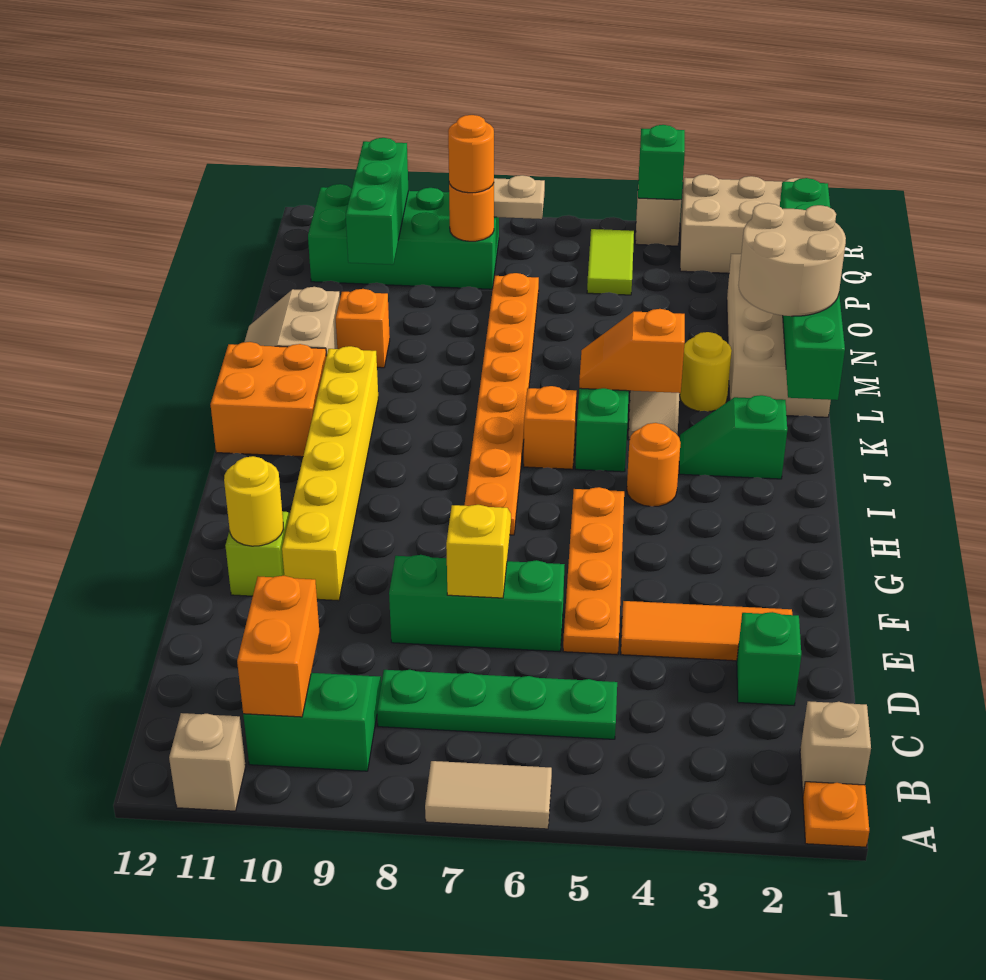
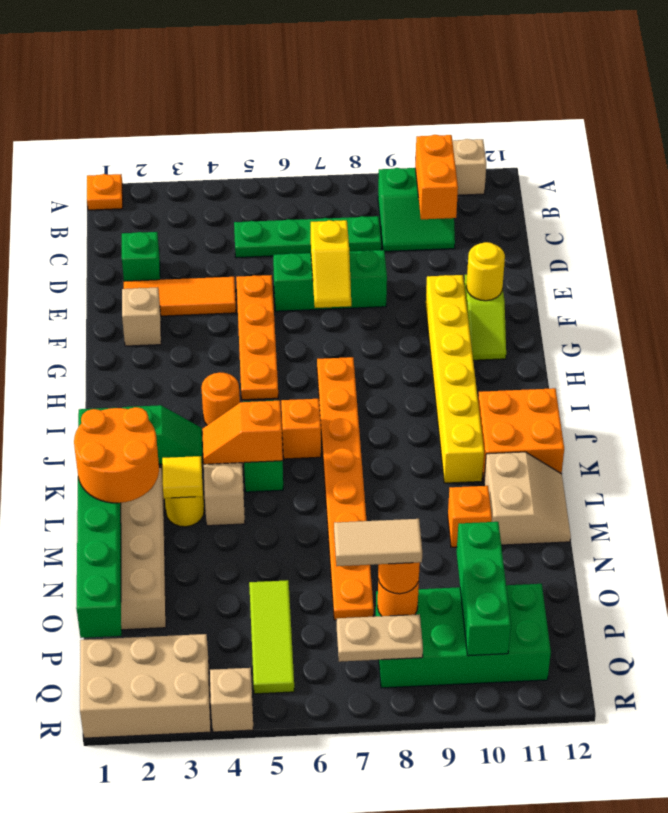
tan 1x2 tile [425,761,552,829] -> tan 1x2 tile moved to [334,519,422,566]
tan 1x1 brick [800,701,871,793] -> tan 1x1 brick moved to [122,287,161,346]
orange 1x2 slope [579,309,685,393] -> orange 1x2 slope turned to [202,401,283,464]
tan 2x2 round brick [738,203,846,316] -> orange 2x2 round brick [74,407,159,503]
none -> yellow 1x1 tile [162,456,203,498]
lime 1x2 tile [587,229,634,295] -> lime 1x3 tile [249,580,294,694]
green 1x1 brick [638,125,685,200] -> none

